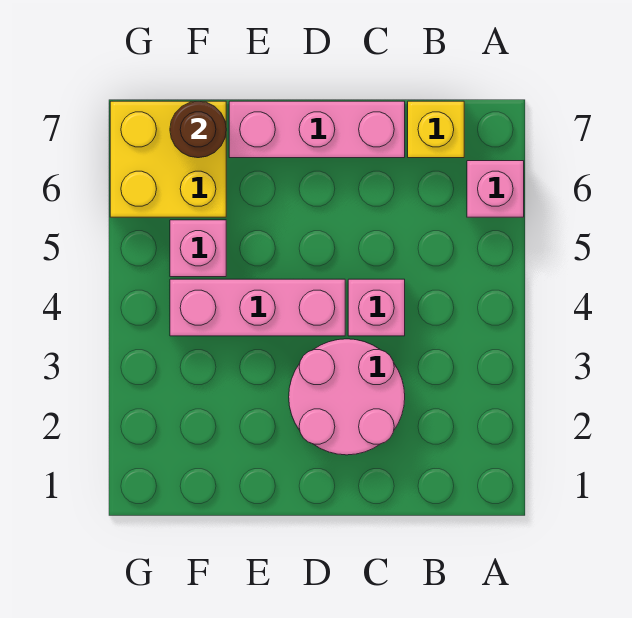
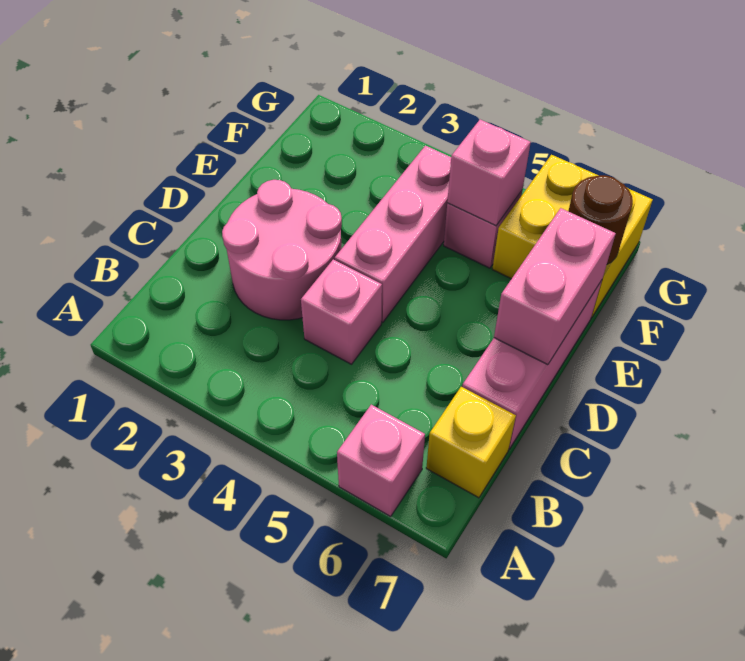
none -> pink 1x2 brick [494,208,616,365]
none -> pink 1x1 brick [447,120,531,226]

